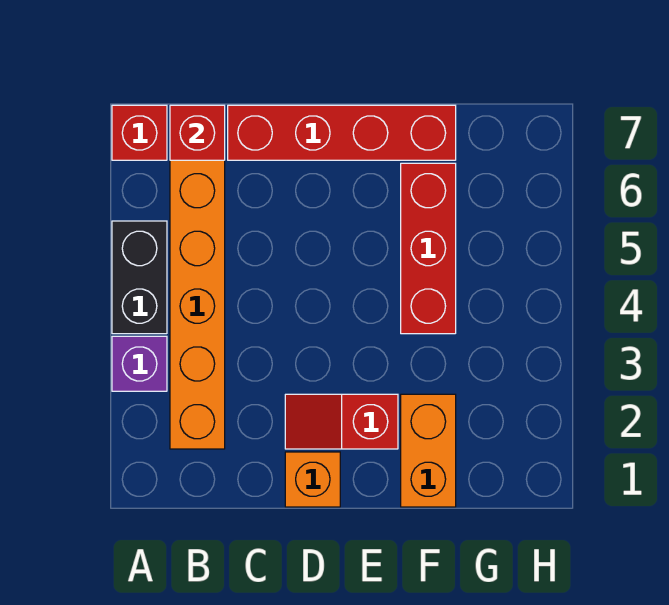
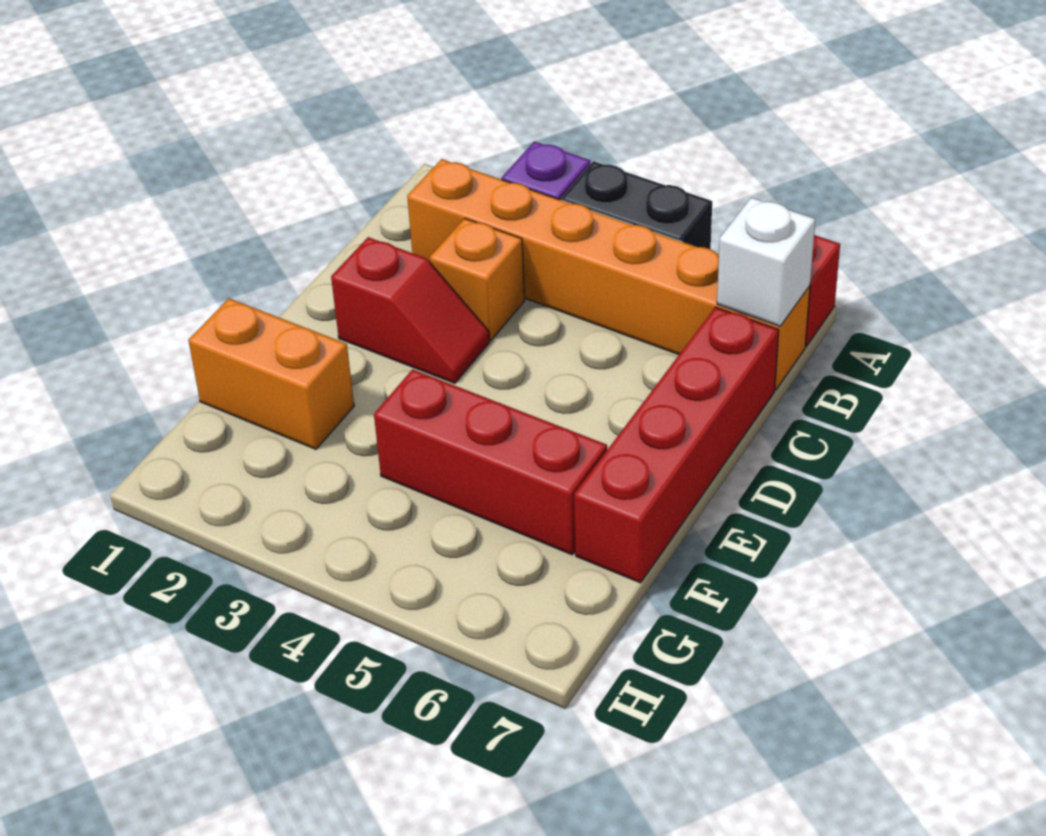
red 1x1 brick [170,105,225,160] -> white 1x1 brick [717,197,815,326]
orange 1x1 brick [285,452,340,507] -> orange 1x1 brick moved to [430,218,525,340]
red 1x2 slope [285,394,398,449] -> red 1x2 slope turned to [331,237,490,383]

